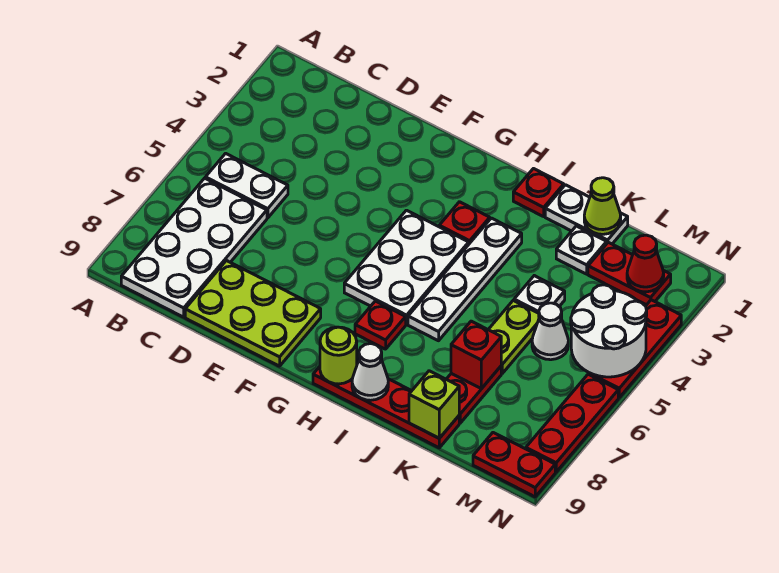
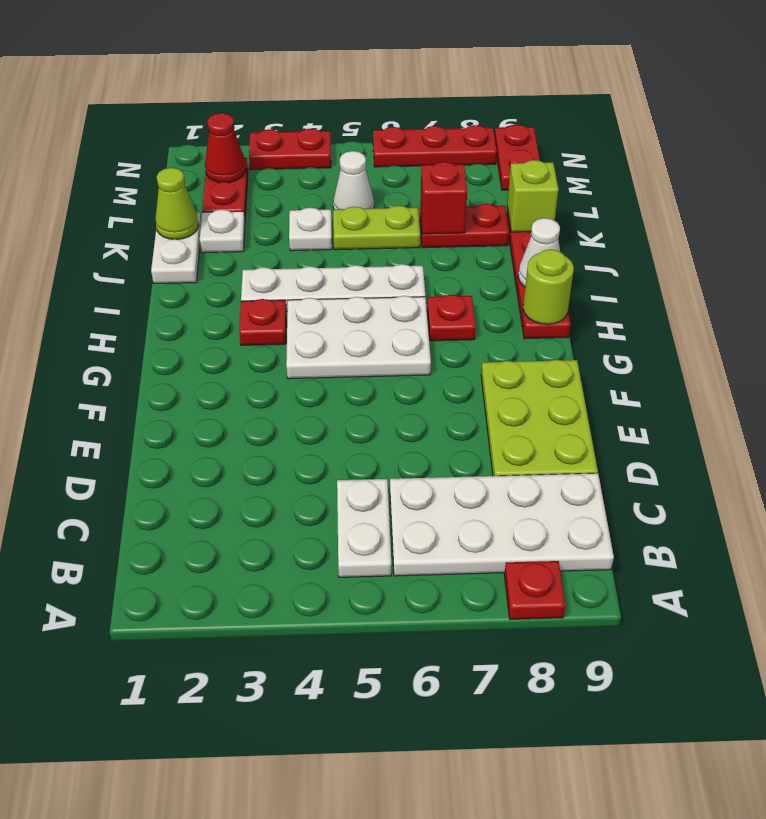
red 1x1 plate [513,169,564,217] -> red 1x1 plate moved to [504,561,565,619]
white 2x2 round brick [571,285,647,377] -> none
red 1x3 plate [589,300,681,397] -> red 1x2 plate [249,129,331,170]

